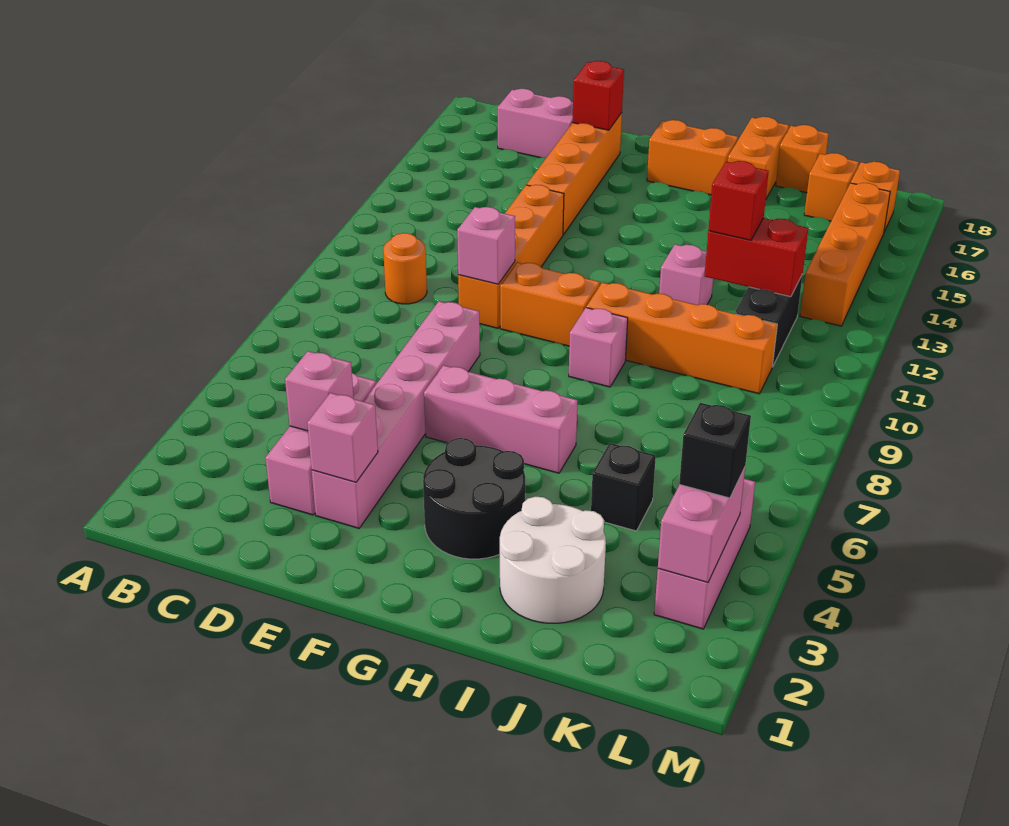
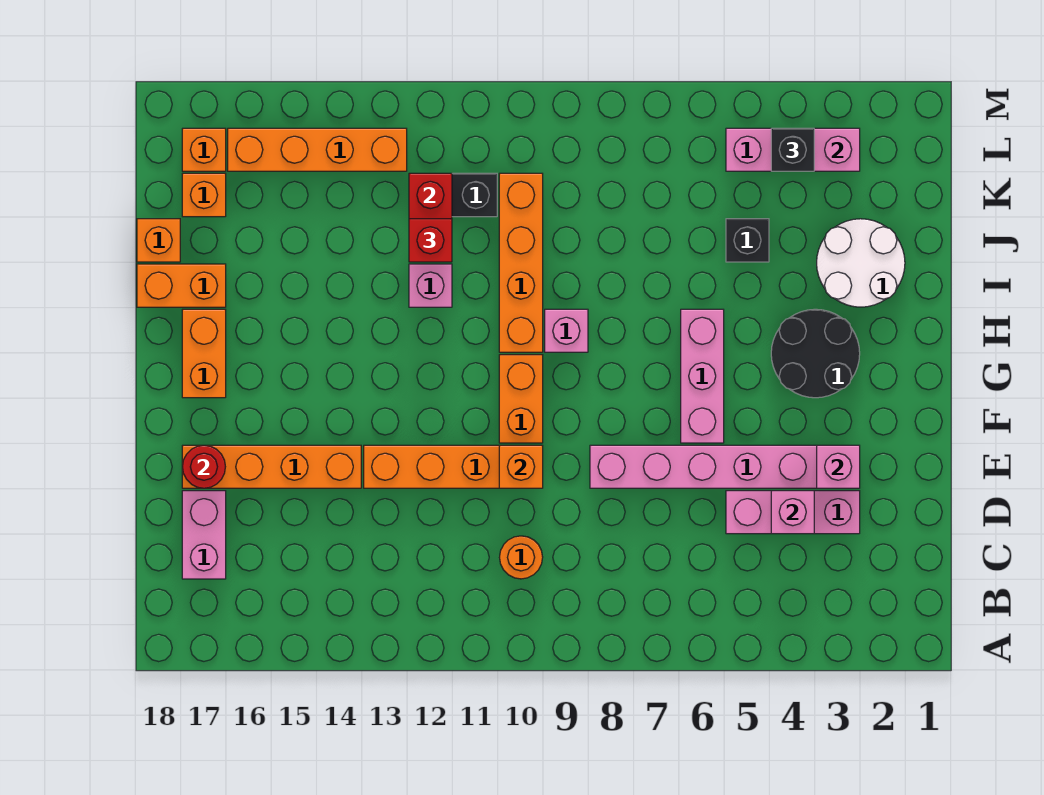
pink 1x1 brick [457,207,515,284] -> orange 1x1 brick [499,445,543,488]
red 1x1 brick [572,61,624,130] -> red 1x1 round brick [182,445,225,488]

